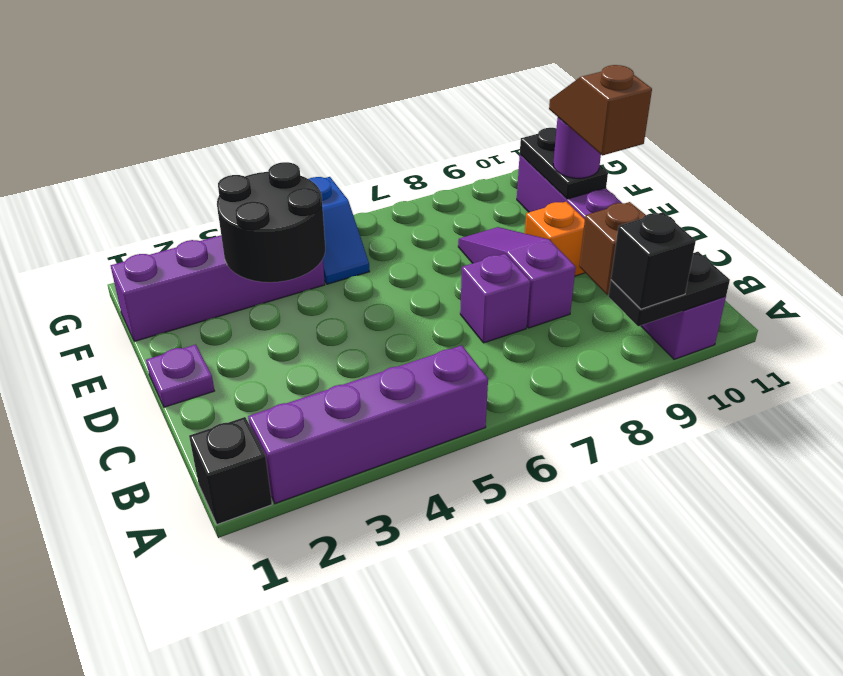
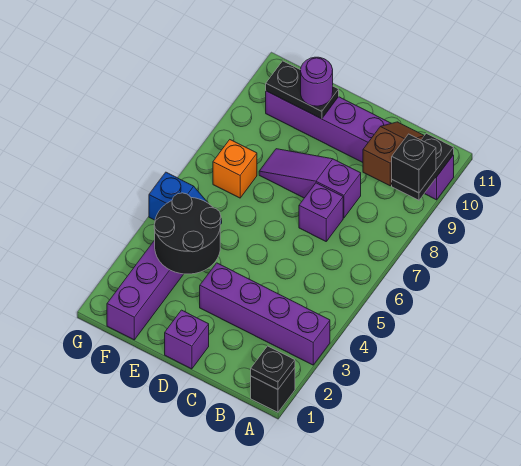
none -> black 1x1 plate [251,346,295,389]
purple 1x4 brick [248,345,488,504] -> purple 1x4 brick turned to [200,263,330,365]
purple 1x1 plate [146,345,214,407] -> purple 1x1 brick [165,310,209,369]
orange 1x1 brick [525,202,585,276] -> orange 1x1 brick moved to [213,140,257,198]
brown 1x2 slope [549,65,652,155] -> none

